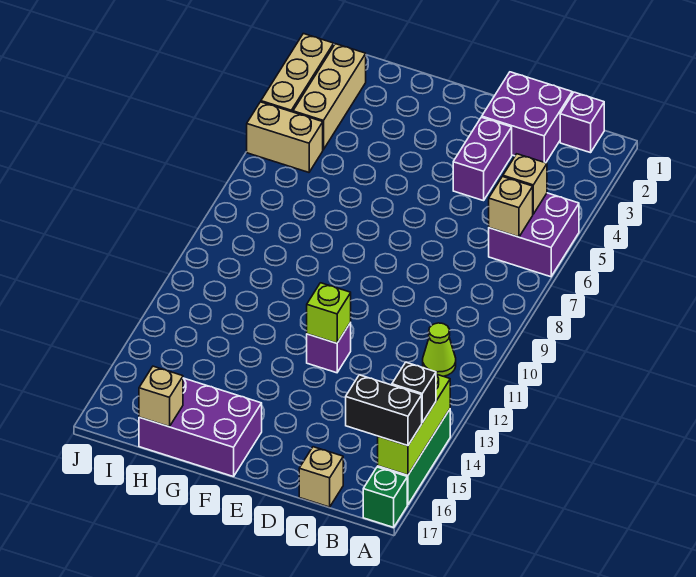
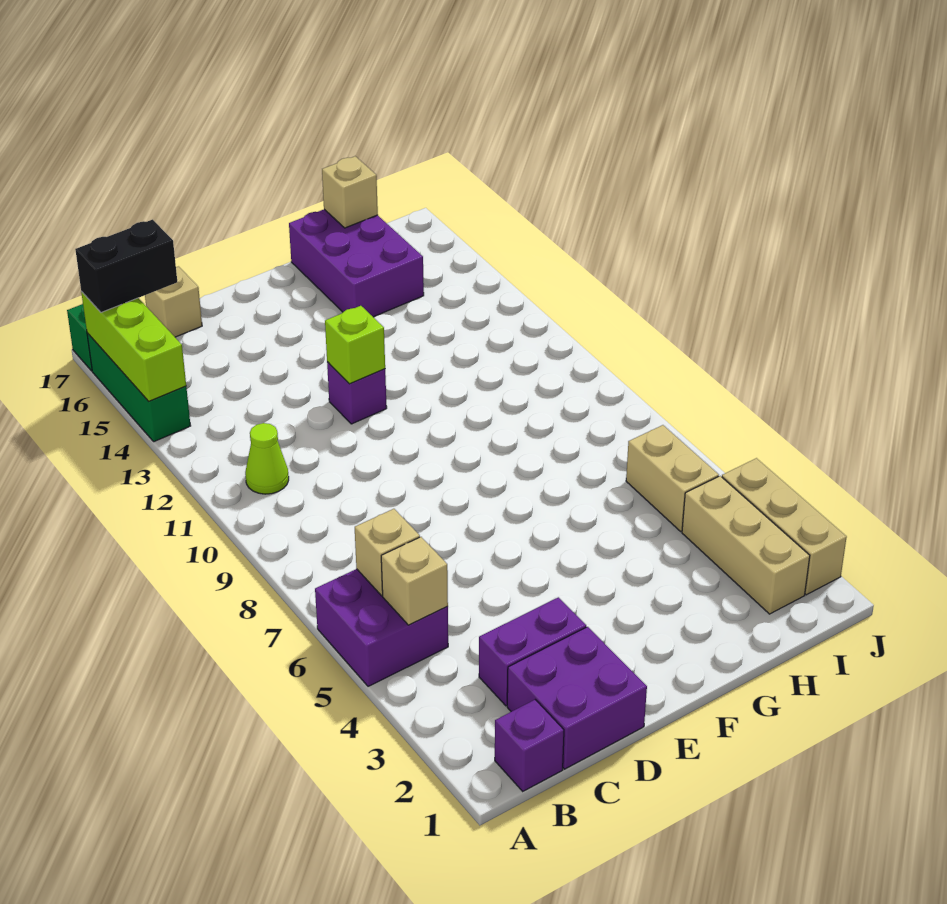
black 1x1 brick [392,362,436,423] -> none
purple 1x2 brick [453,117,512,201] -> purple 1x2 brick turned to [479,597,586,706]
purple 2x3 brick [139,378,262,477] -> purple 2x3 brick turned to [289,209,424,317]
tan 1x2 brick [247,102,323,172] -> tan 1x2 brick turned to [626,425,719,531]

